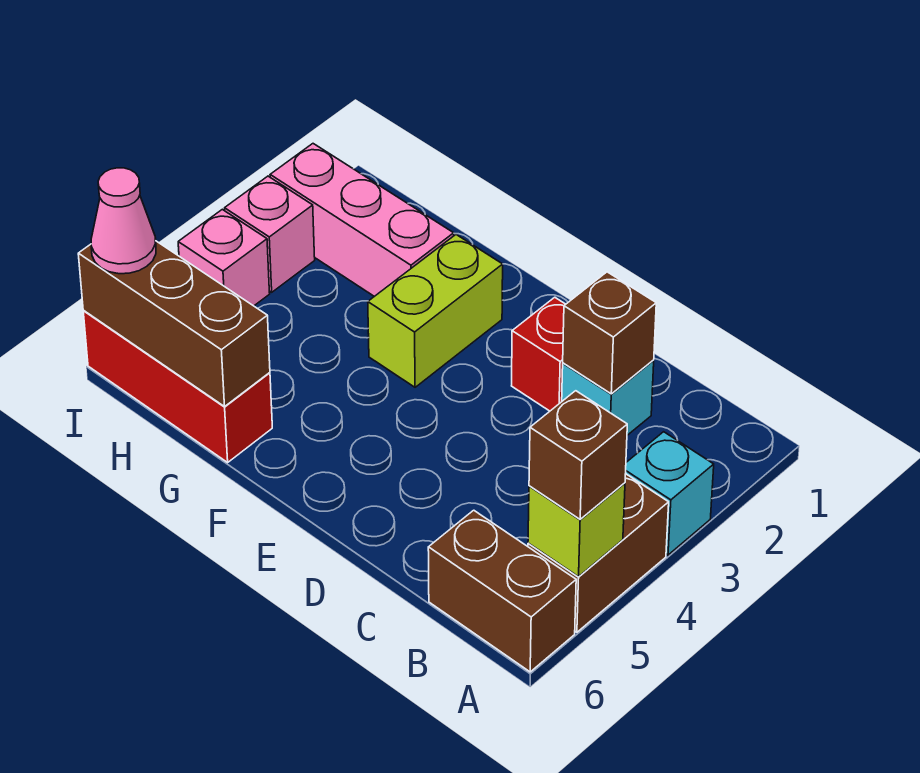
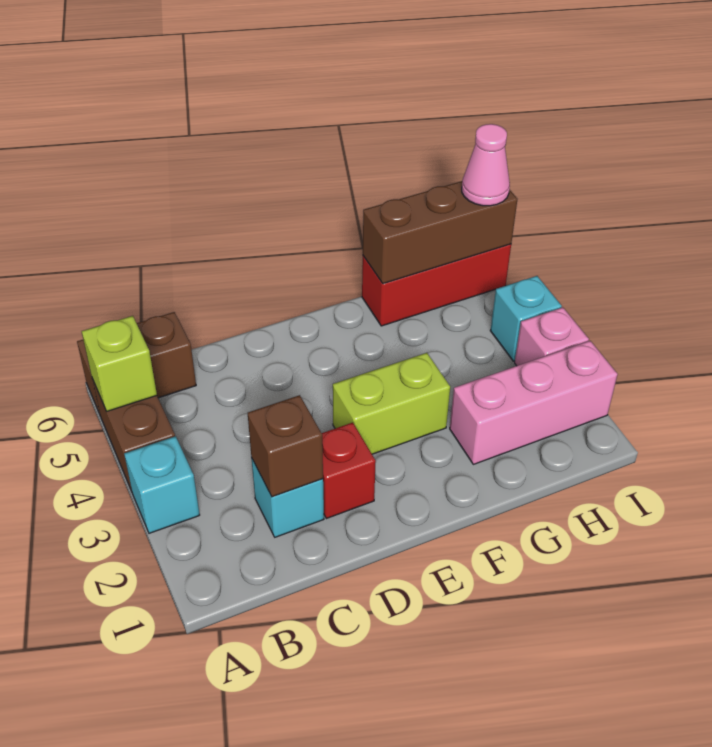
brown 1x1 brick [529,391,627,519] -> none
lime 1x2 brick [368,235,503,387] -> lime 1x2 brick turned to [333,353,450,454]
pink 1x1 brick [178,209,270,306] -> cyan 1x1 brick [490,276,562,361]

